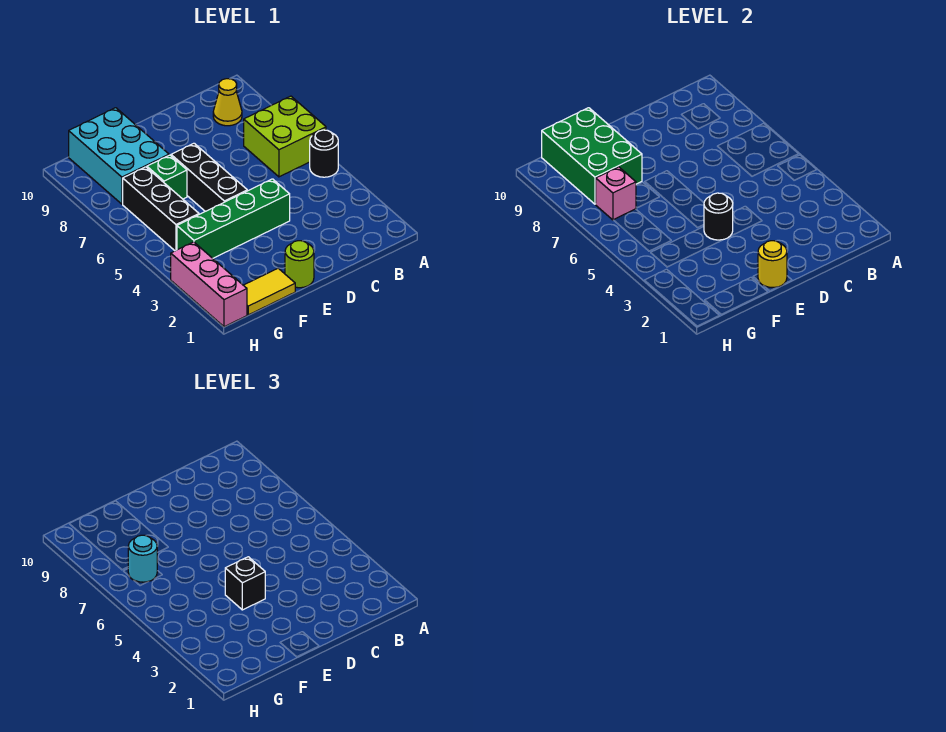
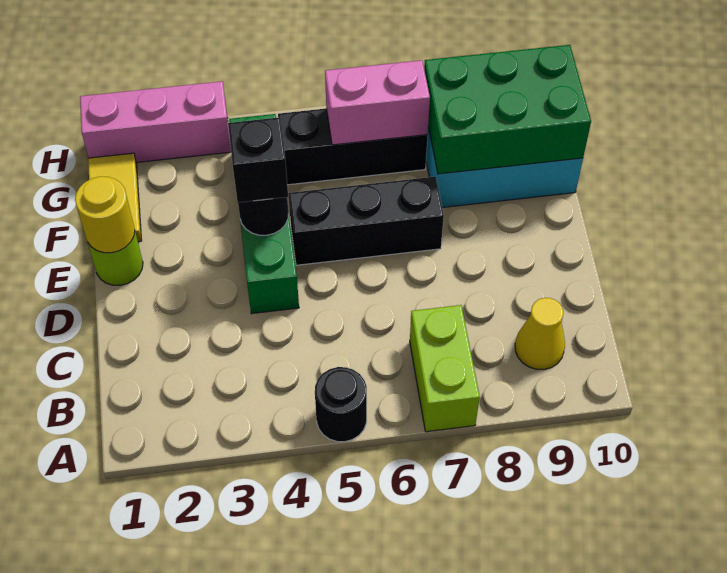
lime 2x2 brick [244,96,326,177] -> lime 1x2 brick [410,305,480,432]
green 1x1 brick [147,155,187,199] -> none
pink 1x1 brick [596,167,636,220] -> pink 1x2 brick [325,60,430,145]
cyan 1x1 round brick [128,535,157,582] -> none

